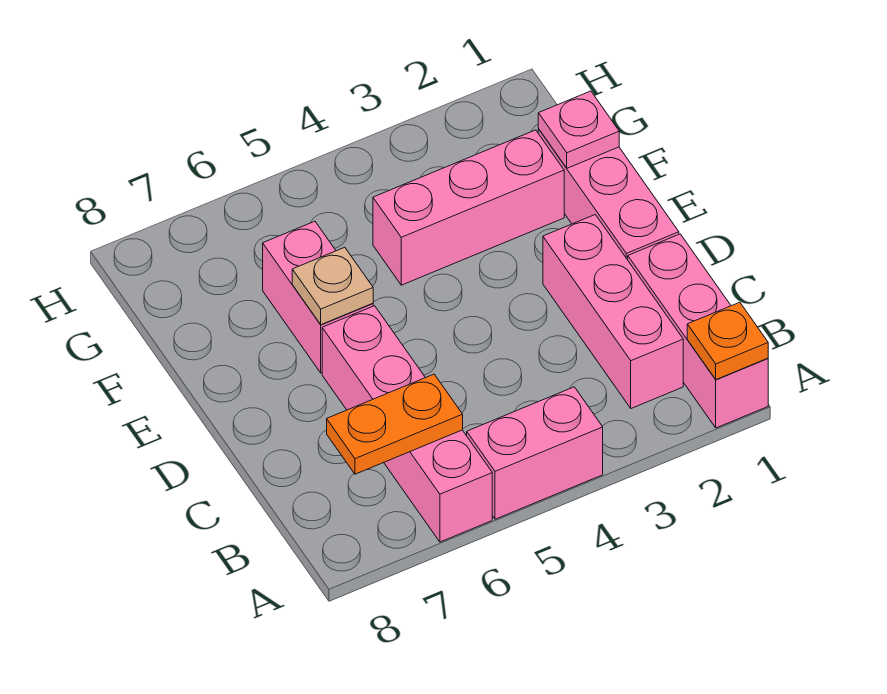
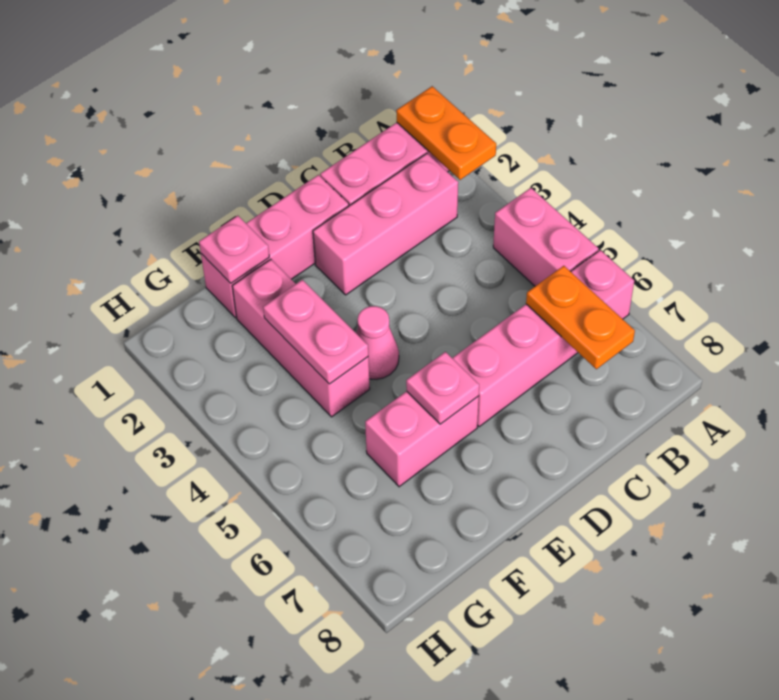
orange 1x1 plate [687,302,768,379] -> orange 1x2 plate [396,86,496,180]
none -> pink 1x1 cone [356,306,399,379]
tan 1x1 plate [292,247,373,325] -> pink 1x1 plate [406,352,479,424]
none -> pink 1x2 plate [263,280,368,384]

